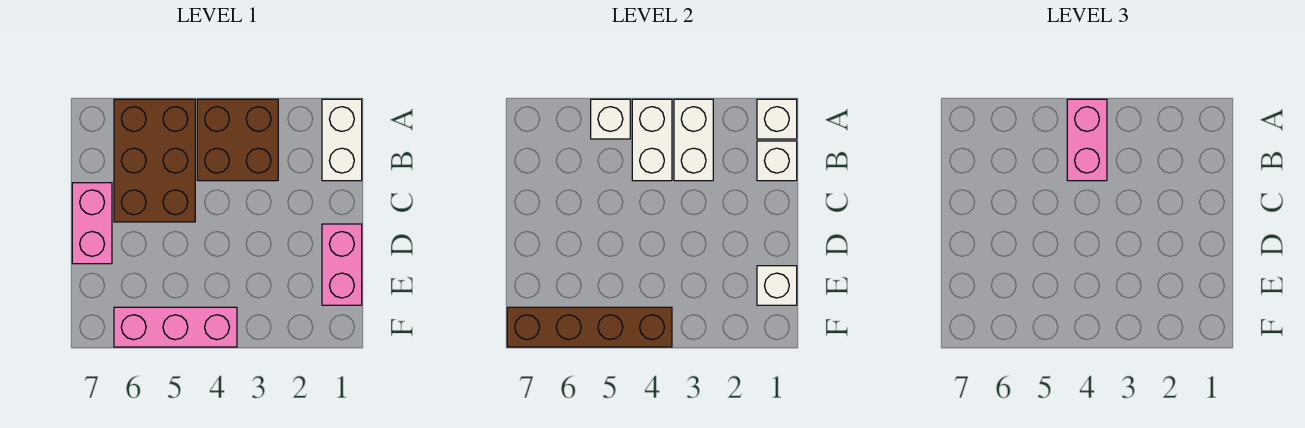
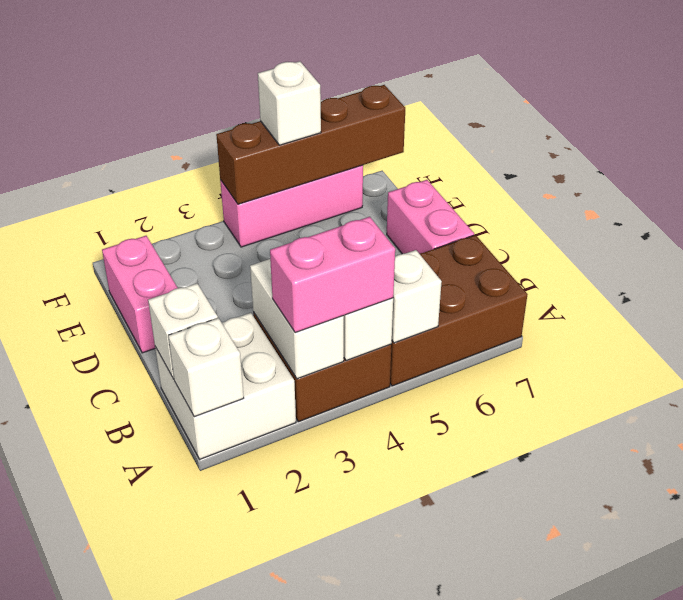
white 1x2 brick [322,99,362,181] -> white 2x2 brick [155,313,296,459]
pink 1x2 brick [1067,99,1107,181] -> pink 1x2 brick turned to [270,217,395,333]
brown 2x3 brick [114,99,195,222] -> brown 2x3 brick turned to [390,235,528,386]
white 1x1 brick [757,266,797,305] -> white 1x1 brick moved to [258,61,321,145]

